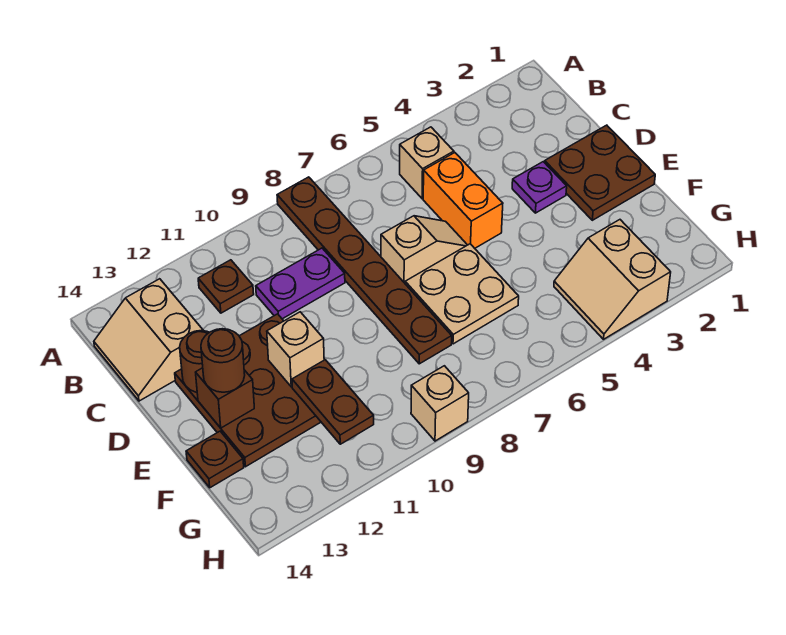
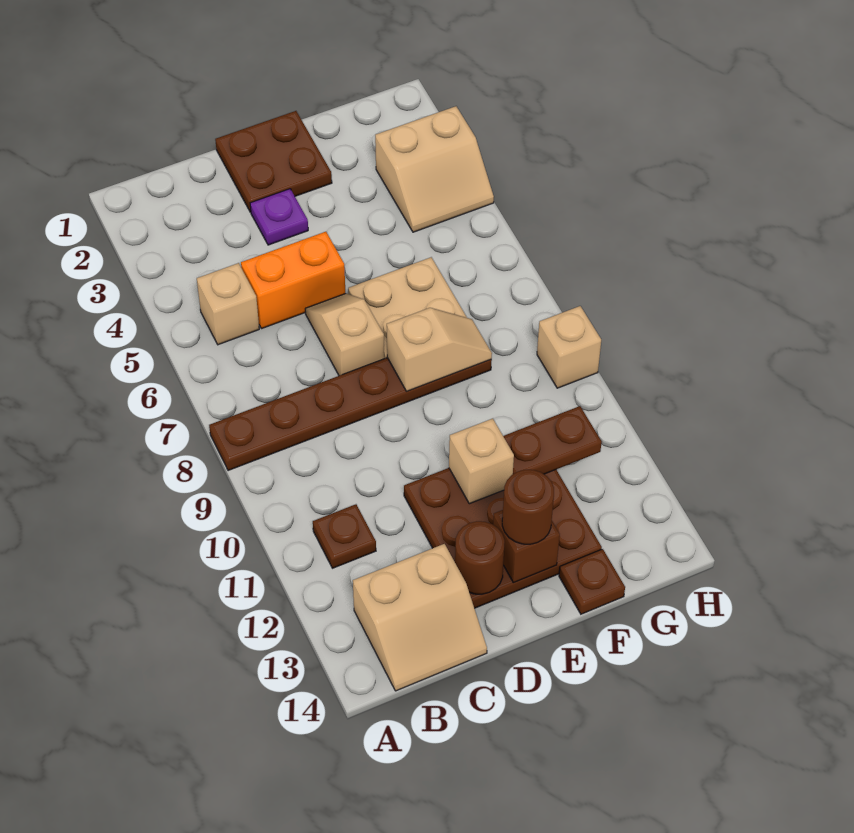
purple 1x2 plate [256,248,345,319] -> none
none -> tan 1x2 slope [387,308,492,391]

